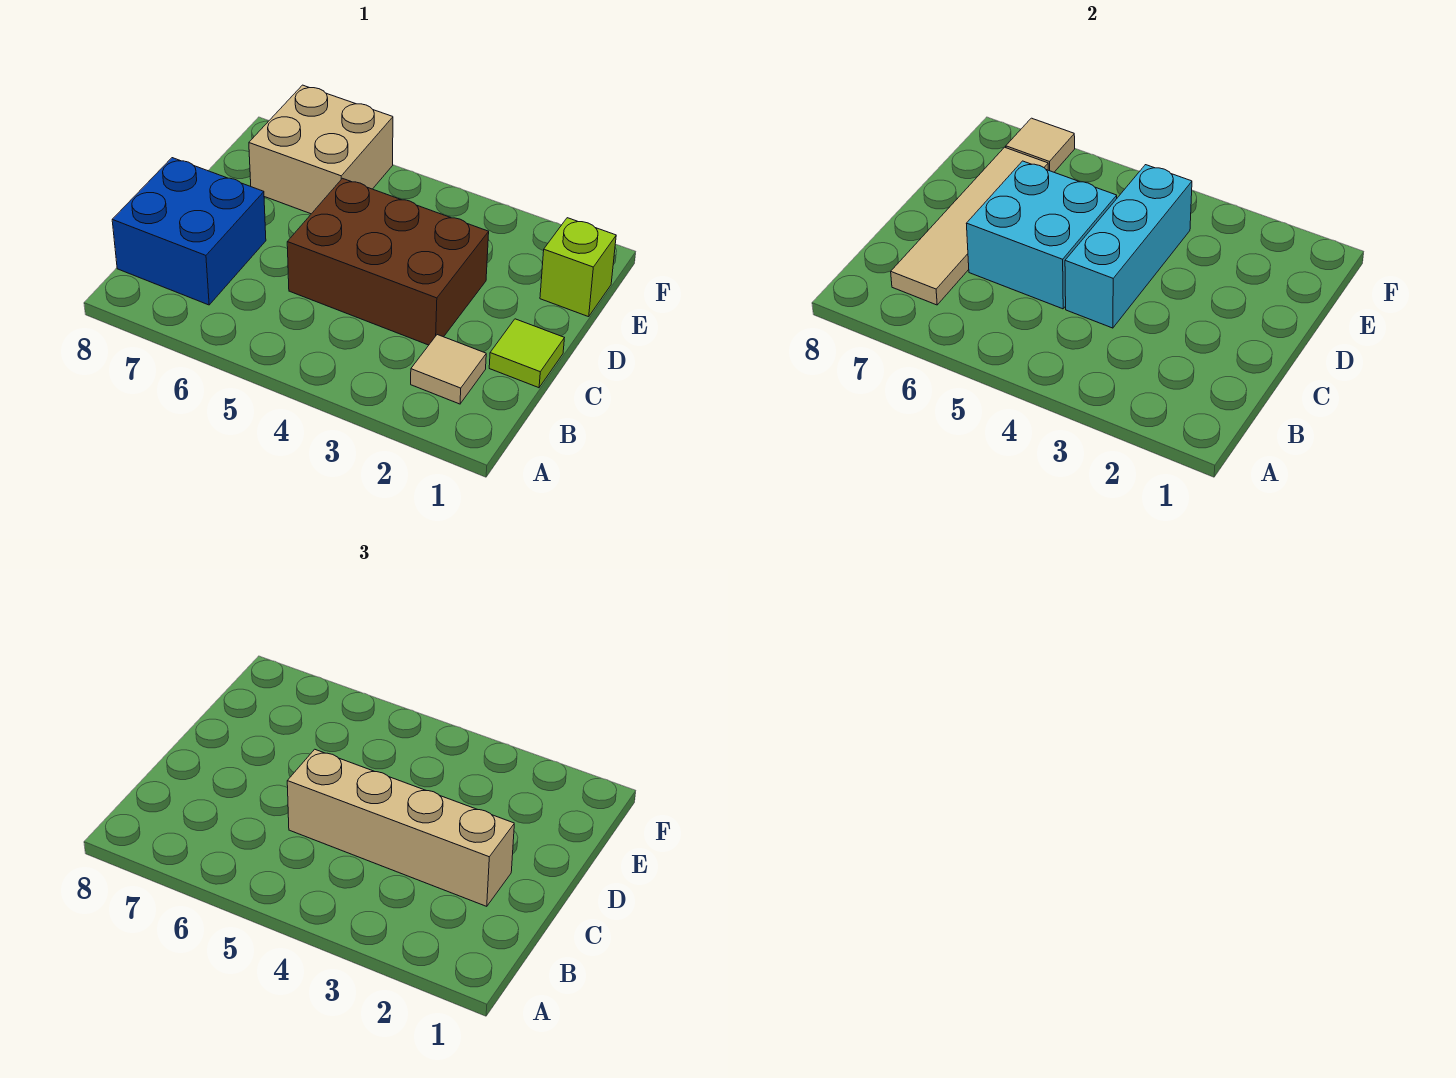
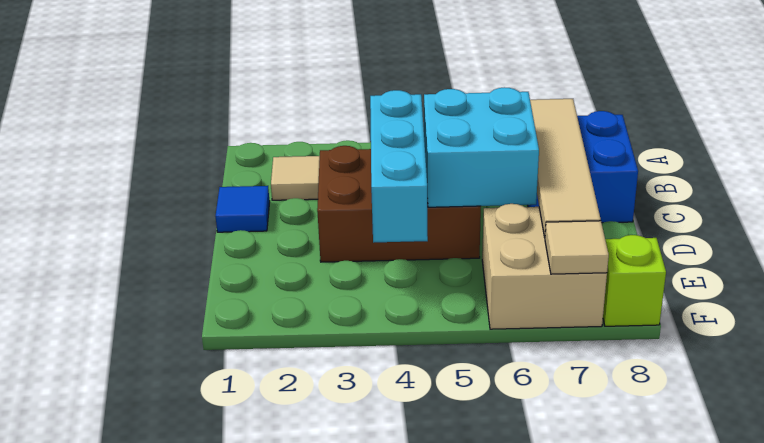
lime 1x1 tile [489,319,564,388] -> blue 1x1 tile [215,186,270,232]
tan 1x4 brick [287,749,514,906] -> none
lime 1x1 brick [540,218,616,317] -> lime 1x1 brick moved to [603,235,666,326]

